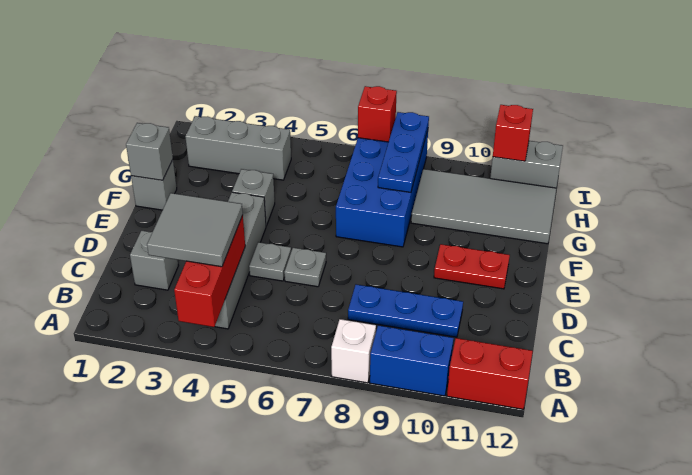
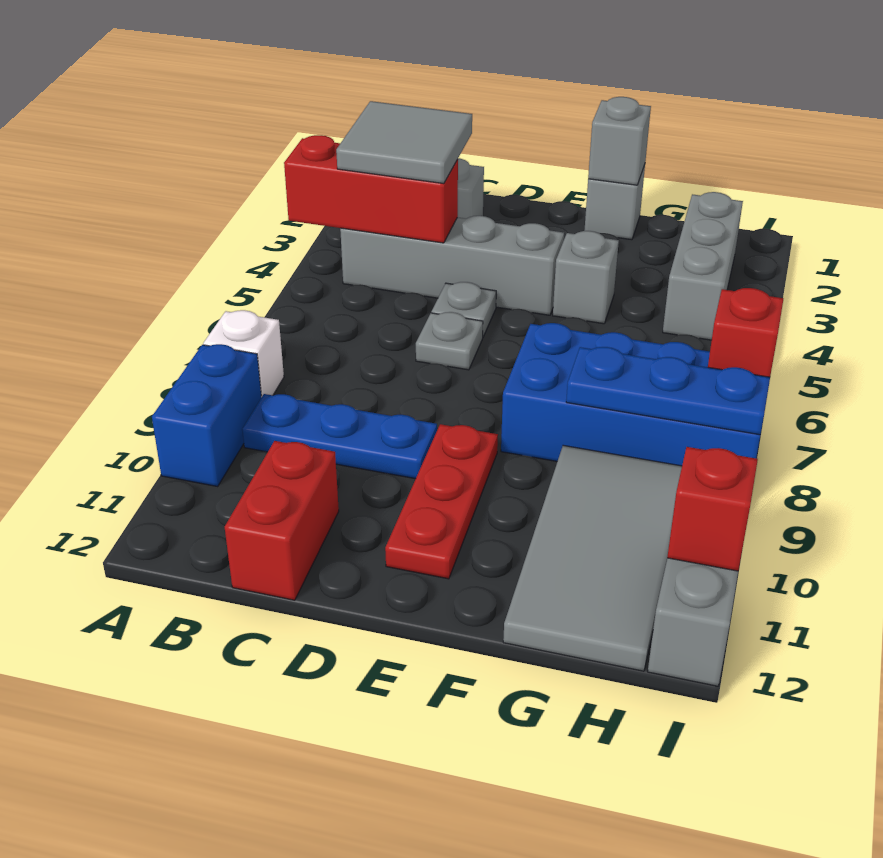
red 1x2 brick [447,338,533,409] -> red 1x2 brick moved to [225,441,339,600]
blue 1x3 plate [348,285,463,337] -> blue 1x3 plate turned to [242,394,437,479]
red 1x2 plate [434,244,510,289] -> red 1x3 plate [385,424,498,579]

